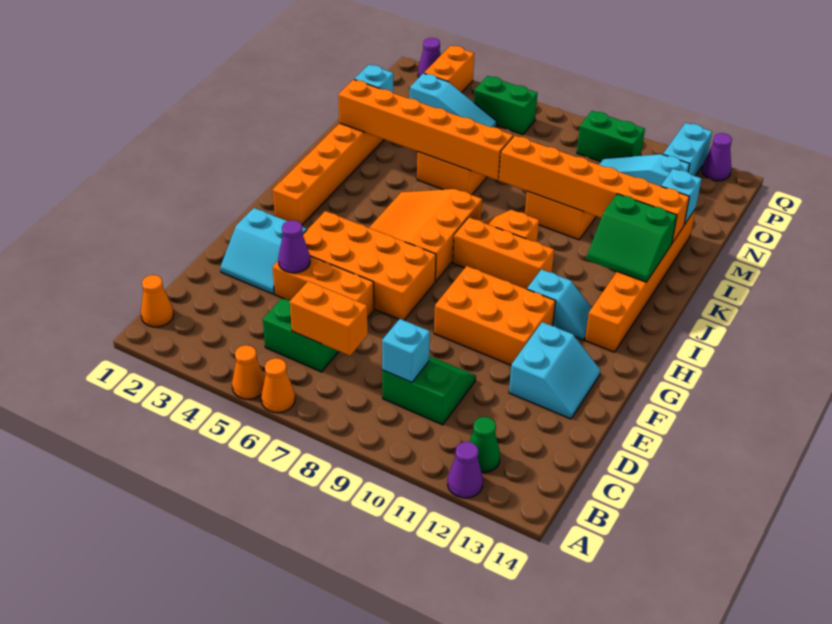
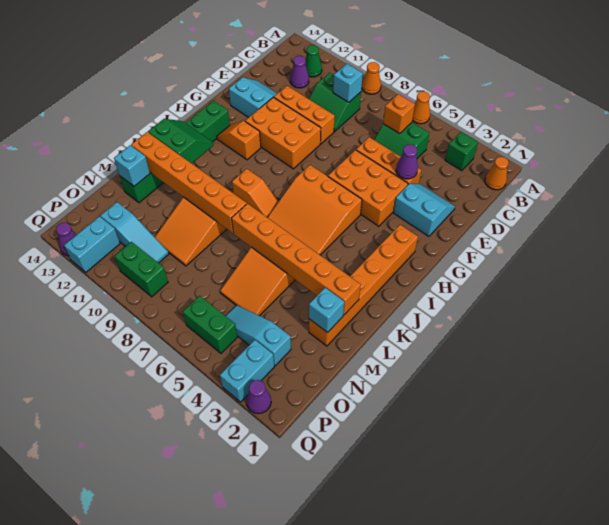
orange 1x1 cone [232,345,265,399] -> orange 1x1 cone moved to [362,62,381,94]
purple 1x1 cone [448,442,483,498] -> purple 1x1 cone moved to [290,56,309,88]
none -> green 1x1 brick [445,132,478,171]
orange 1x2 brick [290,281,368,356] -> orange 1x1 brick [383,94,415,134]
cyan 2x2 slope [509,322,600,419] -> cyan 2x2 slope turned to [229,77,277,118]
orange 2x4 brick [303,211,436,320] -> orange 2x3 brick [328,150,408,226]
orange 3x3 slope [369,189,482,281] -> orange 3x3 slope turned to [267,165,362,255]
cyan 1x2 slope [527,269,592,340] -> orange 1x2 slope [217,121,261,160]
orange 1x6 brick [585,209,696,352] -> green 1x6 brick [120,101,230,203]
orange 1x3 brick [453,217,554,289] -> orange 1x3 brick moved to [274,86,335,144]
orange 1x2 brick [424,45,474,93] -> cyan 1x2 brick [220,340,274,402]

